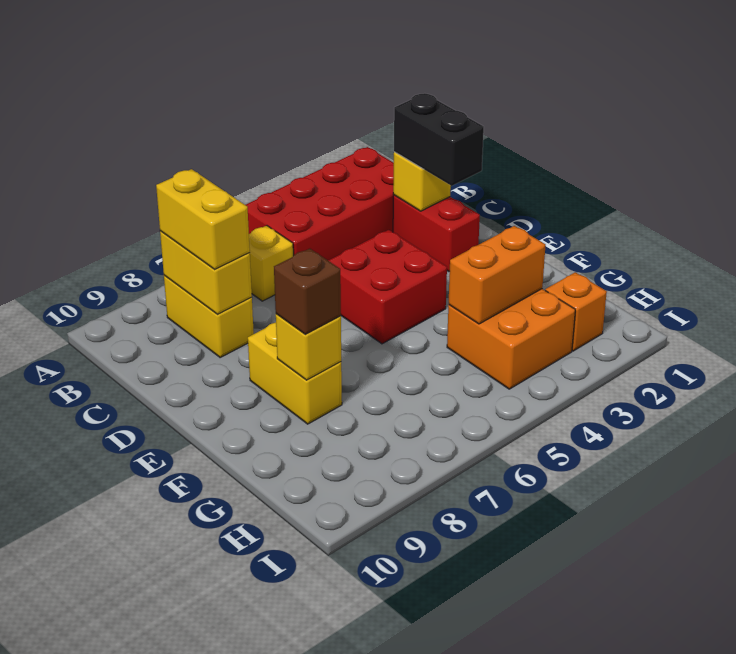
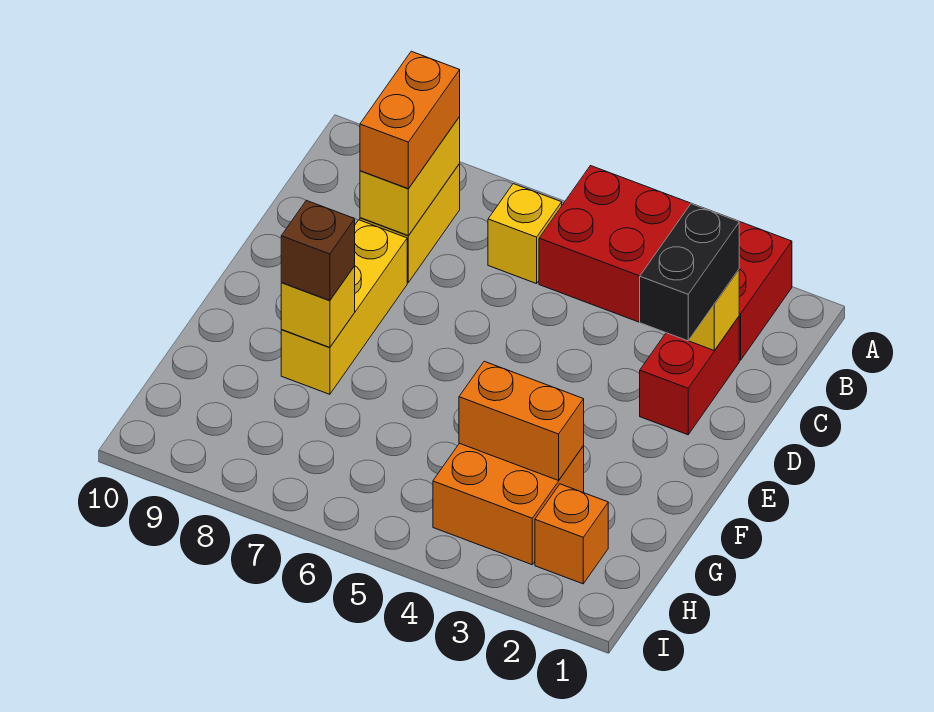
yellow 1x2 brick [156,169,250,270] -> orange 1x2 brick [360,51,460,189]
red 2x2 brick [328,230,447,344] -> none
yellow 1x2 brick [248,322,342,424] -> yellow 1x3 brick [281,220,407,394]

